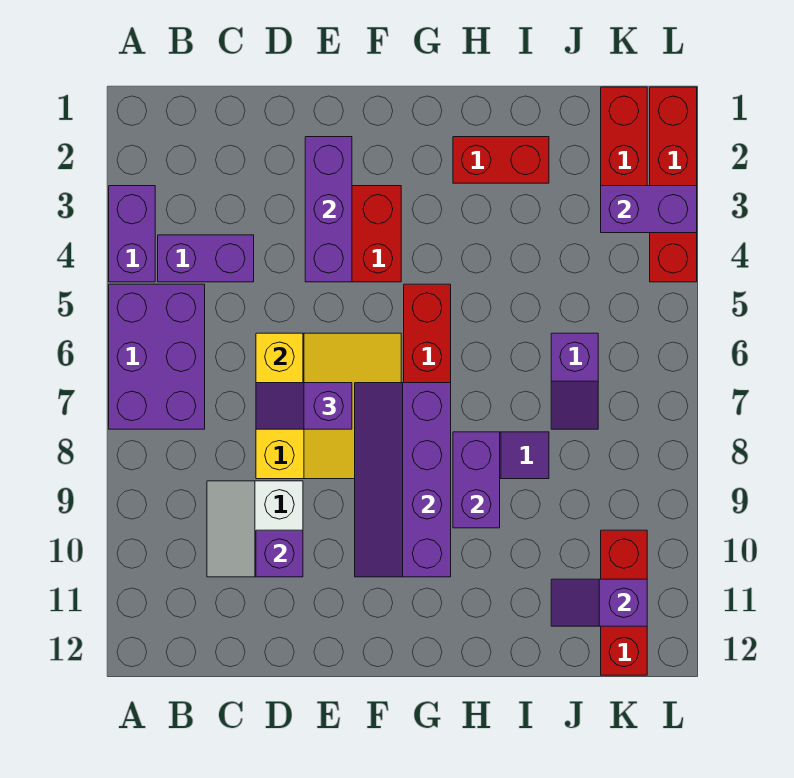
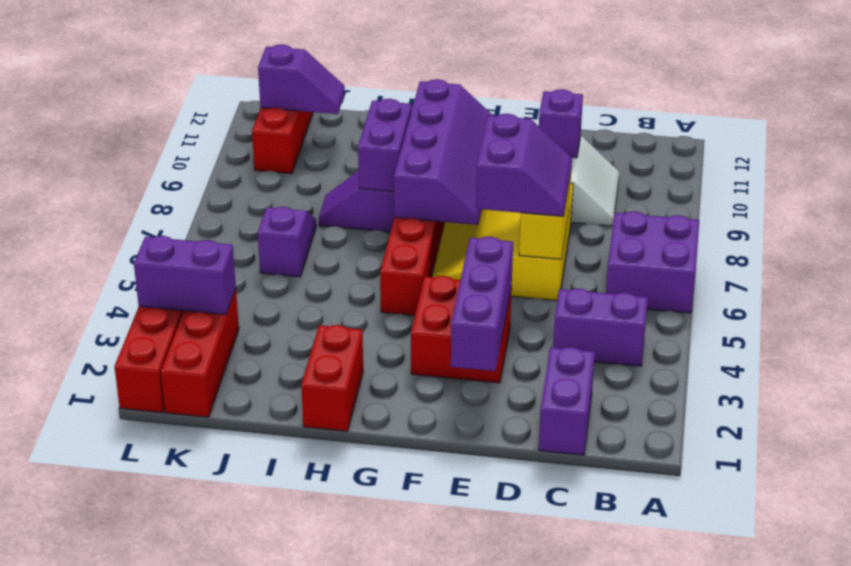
purple 1x2 brick [109,186,155,282] -> purple 1x2 brick moved to [539,347,595,455]
purple 2x3 brick [109,284,205,429] -> purple 2x2 brick [606,211,699,313]
purple 1x2 slope [256,383,352,429] -> purple 2x2 slope [476,114,572,216]
red 1x2 brick [453,137,549,183] -> red 1x2 brick turned to [301,325,363,431]

